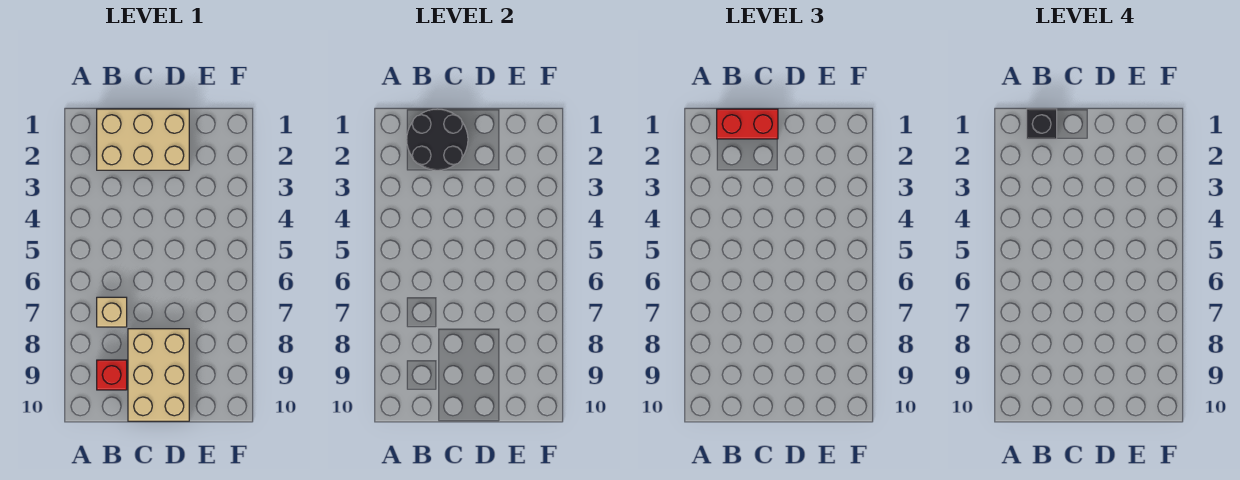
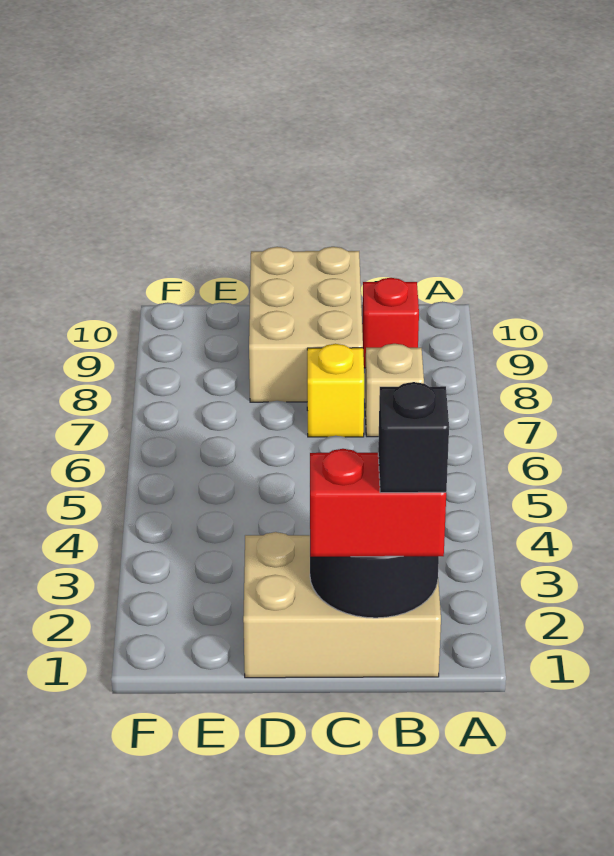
none -> yellow 1x1 brick [307,344,364,437]

